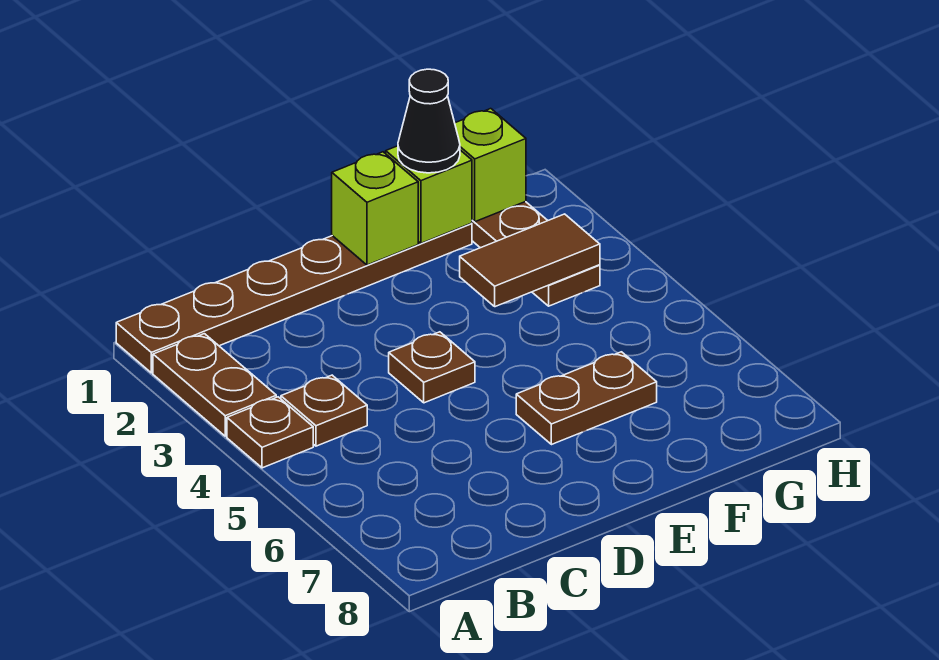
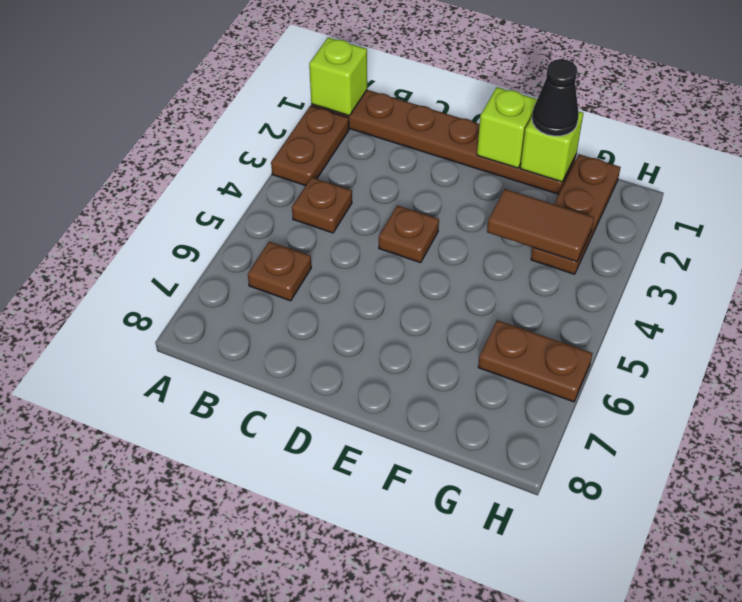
brown 1x1 plate [227,397,313,468] -> brown 1x1 plate moved to [248,241,311,301]
brown 1x2 plate [516,352,657,445] -> brown 1x2 plate moved to [478,320,592,402]
lime 1x1 brick [455,109,526,222] -> lime 1x1 brick moved to [309,37,367,116]

